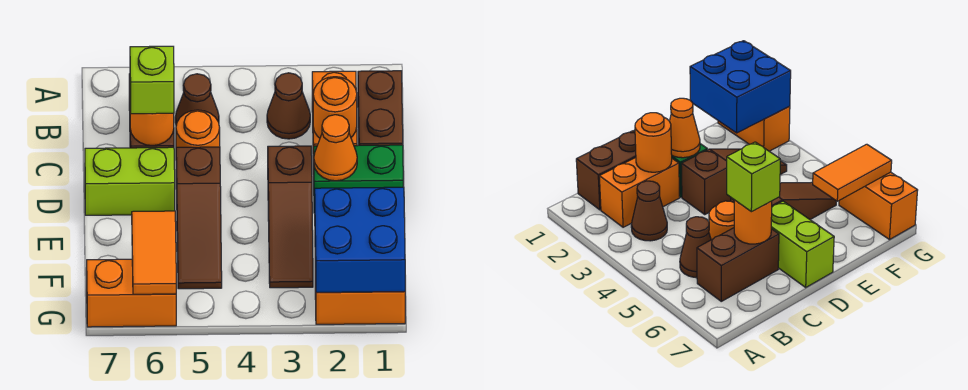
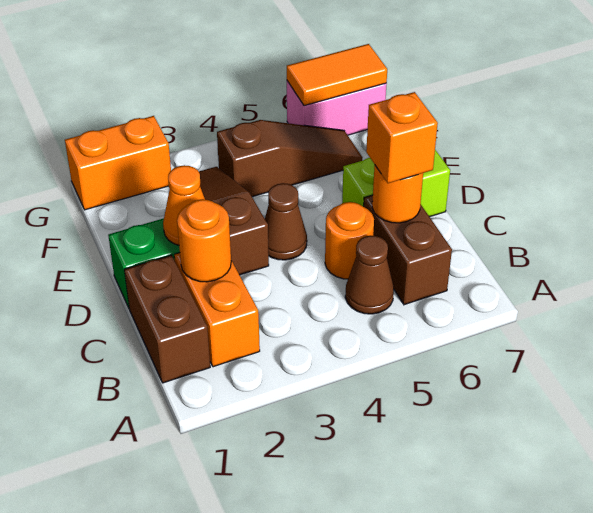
brown 1x1 cone [267,73,310,139] -> brown 1x1 cone moved to [265,183,307,260]
lime 1x1 brick [130,46,174,114] -> orange 1x1 brick [366,92,438,183]
brown 1x3 slope [176,147,222,289] -> brown 1x3 slope turned to [217,120,363,197]
blue 2x2 brick [315,187,405,292] -> none
orange 1x2 tile [132,211,176,294] -> orange 1x2 tile turned to [287,44,387,106]
orange 1x2 brick [87,259,176,327] -> pink 1x2 brick [287,81,386,135]

